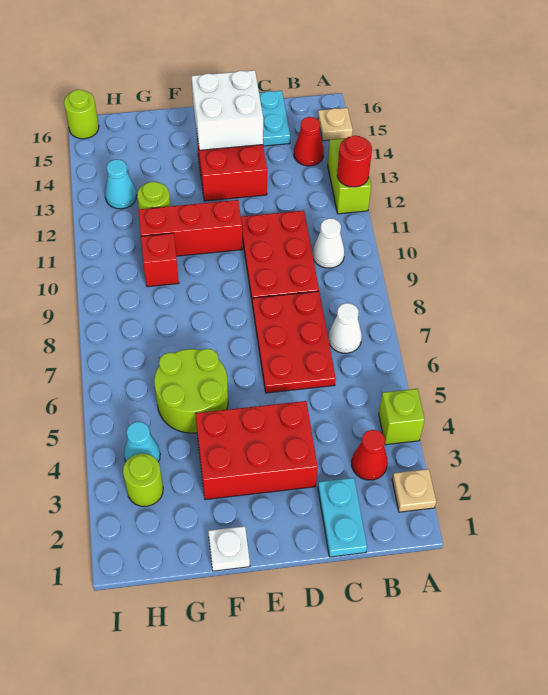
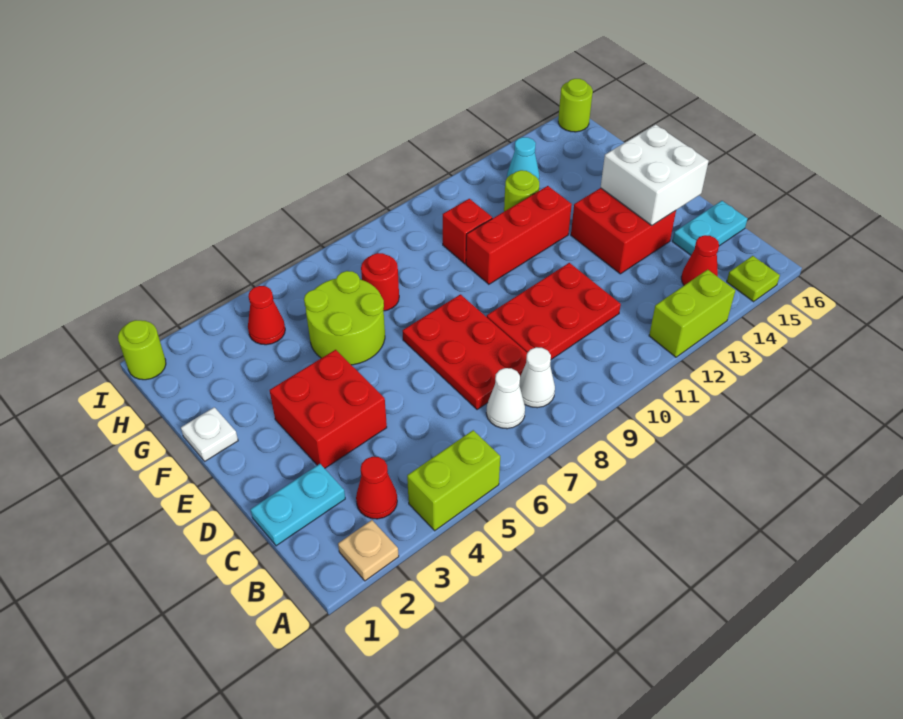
lime 1x1 brick [379,389,425,445] -> lime 1x2 brick [407,430,500,531]
red 1x1 round brick [337,136,372,187] -> red 1x1 round brick moved to [361,253,399,311]
tan 1x1 plate [318,108,353,141] -> lime 1x1 plate [727,256,780,302]
white 1x1 cone [313,218,345,268] -> white 1x1 cone moved to [519,347,555,408]
red 2x3 plate [252,291,336,393] -> red 2x3 plate turned to [403,294,527,410]
red 2x3 brick [195,401,318,500] -> red 2x2 brick [270,350,387,468]
red 1x3 brick [138,200,243,256] -> red 1x3 brick turned to [466,186,572,284]
lime 1x1 round brick [123,453,163,506] -> lime 1x1 round brick moved to [118,320,166,380]
cyan 1x1 cone [124,422,160,462] -> red 1x1 cone [248,286,285,345]

